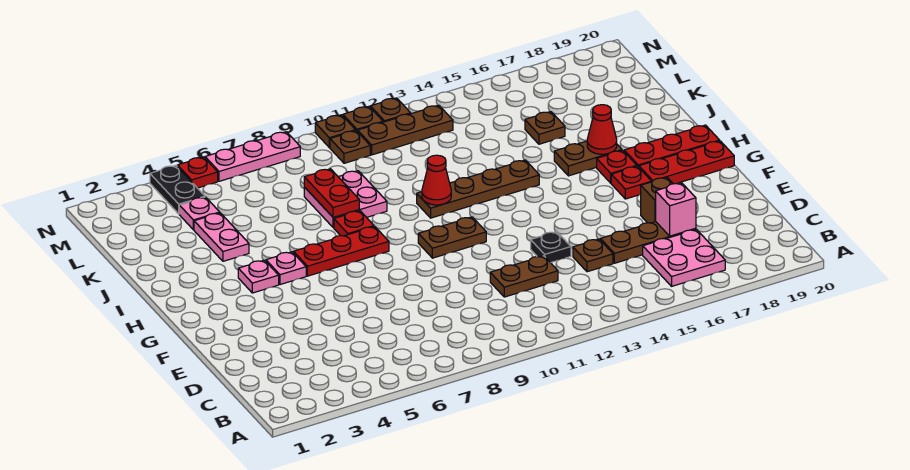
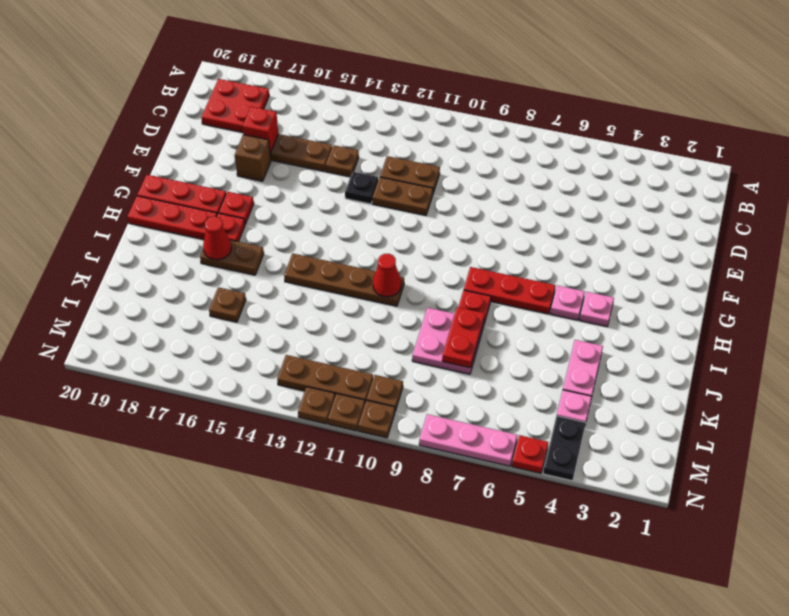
pink 2x2 plate [643,229,725,286] -> none
none -> red 2x2 plate [201,79,269,132]
pink 1x1 brick [656,183,696,236] -> red 1x1 brick [243,107,278,153]
brown 1x2 plate [418,217,486,258] -> brown 1x2 plate moved to [372,177,433,215]

